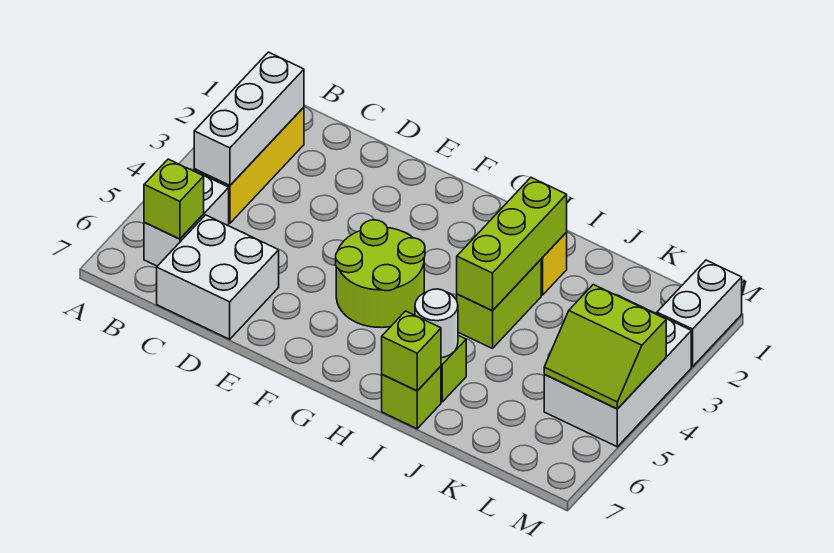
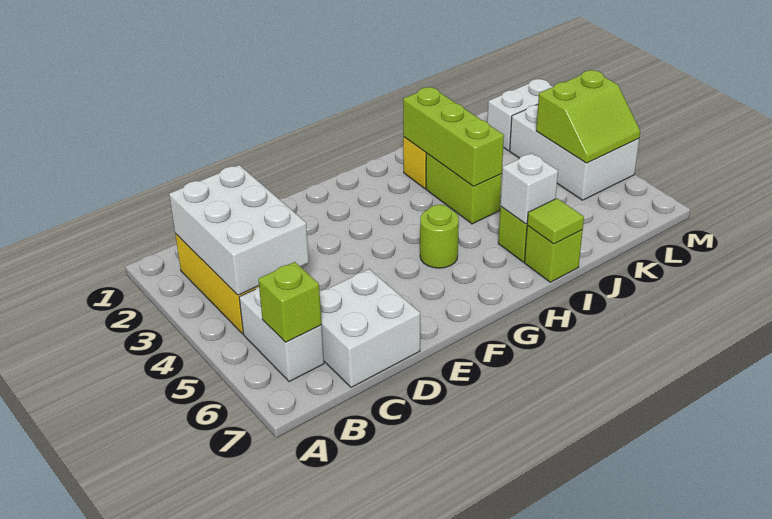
white 1x3 brick [194,52,304,186] -> white 2x3 brick [169,165,309,295]
lime 2x2 round brick [336,220,425,328] -> lime 1x1 round brick [420,205,459,268]
white 1x1 round brick [415,289,458,358] -> white 1x1 brick [500,153,558,224]
lime 1x1 brick [382,311,441,391] -> lime 1x1 tile [527,198,584,244]
white 1x2 brick [657,260,742,367] -> white 1x2 brick turned to [487,79,553,151]

